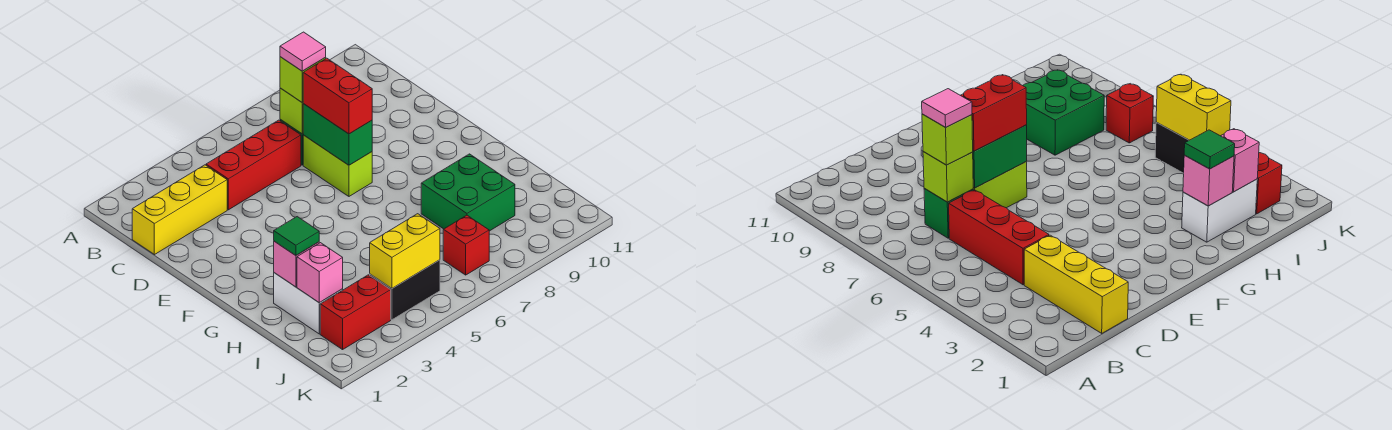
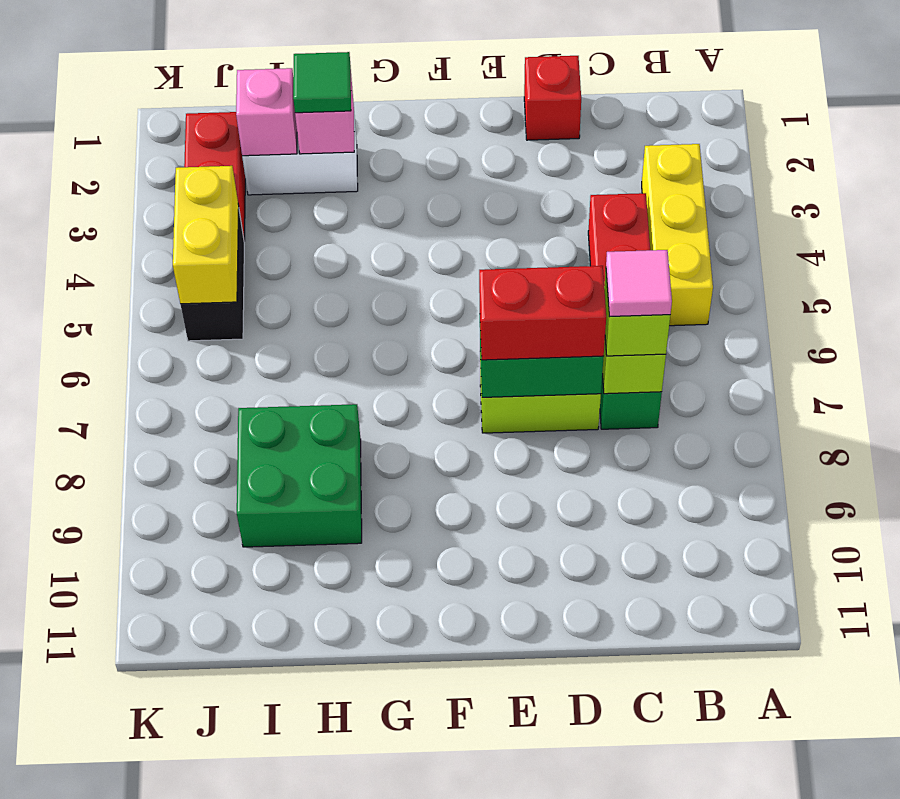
yellow 1x3 brick [132,165,227,255] -> yellow 1x3 brick moved to [642,144,713,326]
red 1x1 brick [443,215,489,275] -> red 1x1 brick moved to [524,56,581,140]

